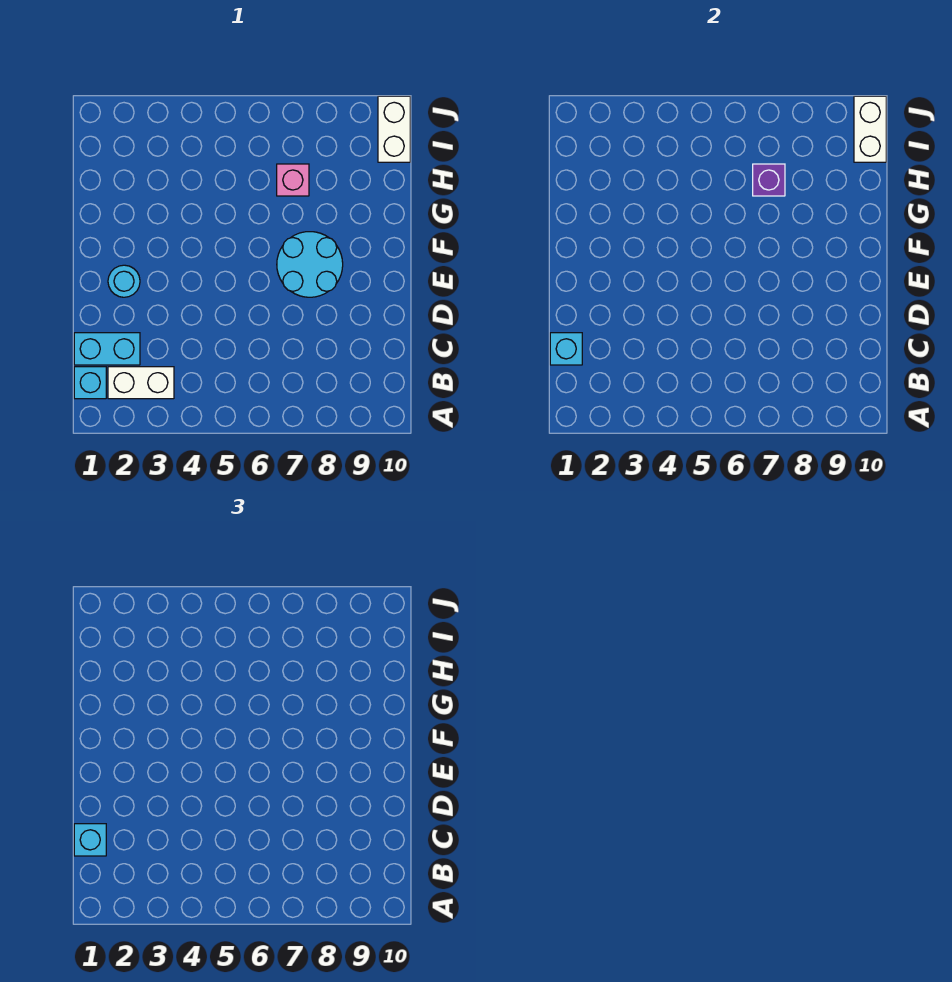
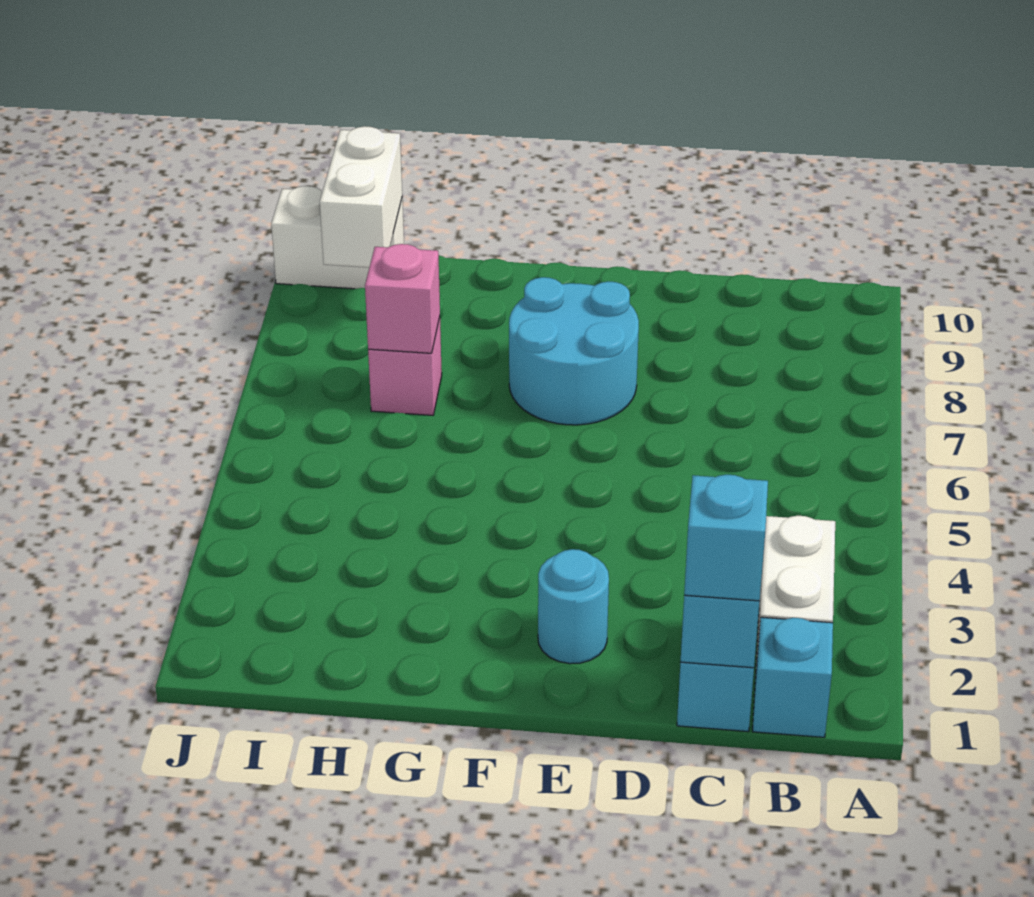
purple 1x1 brick [753,164,785,196] -> pink 1x1 brick [365,244,440,353]
white 1x2 brick [854,96,886,162] -> white 1x2 brick turned to [320,126,402,267]

